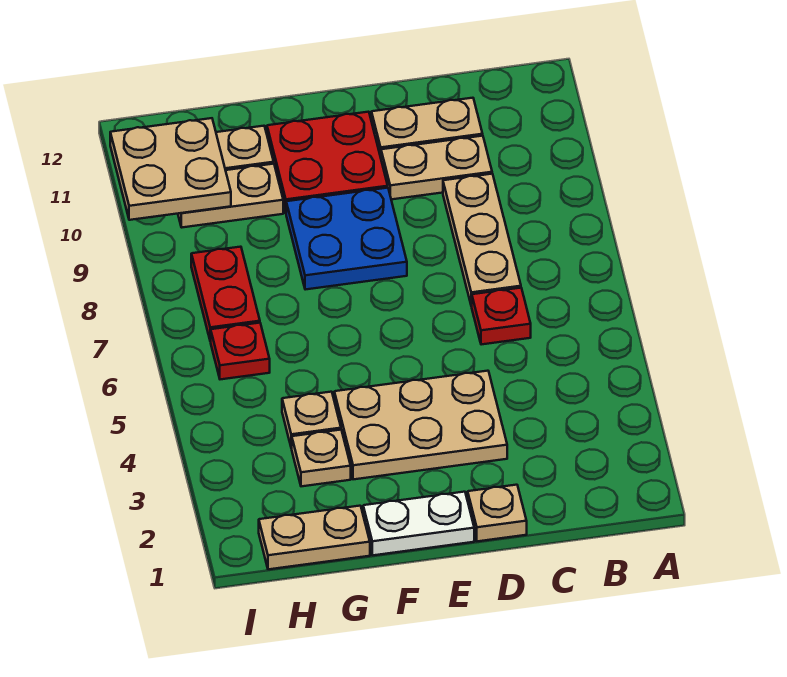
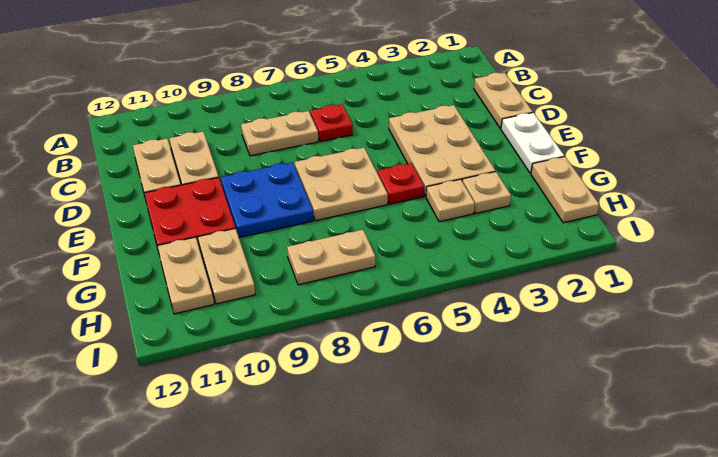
tan 1x3 plate [443,174,521,306] -> tan 1x2 plate [241,111,318,156]
tan 1x1 plate [468,485,527,541] -> tan 1x2 plate [474,73,533,129]
red 1x1 plate [210,323,270,379] -> red 1x1 plate moved to [378,163,424,204]
red 1x2 plate [191,247,260,341] -> tan 1x2 plate [287,230,375,285]
tan 2x2 plate [110,118,231,220] -> tan 2x2 plate moved to [295,147,388,221]

